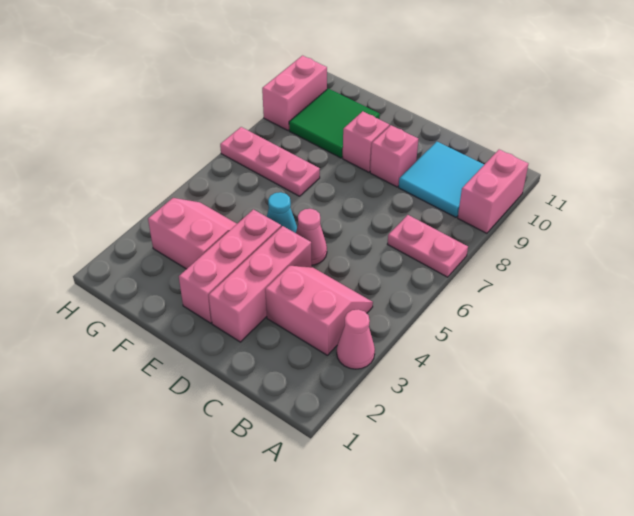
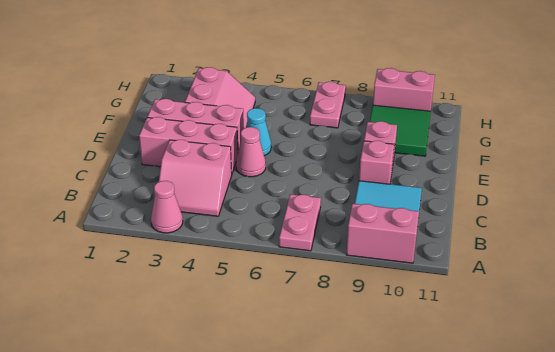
pink 2x2 slope [265,266,373,355] -> pink 2x2 slope turned to [159,140,232,216]
pink 1x3 plate [220,127,320,196] -> pink 1x2 plate [310,82,346,128]

